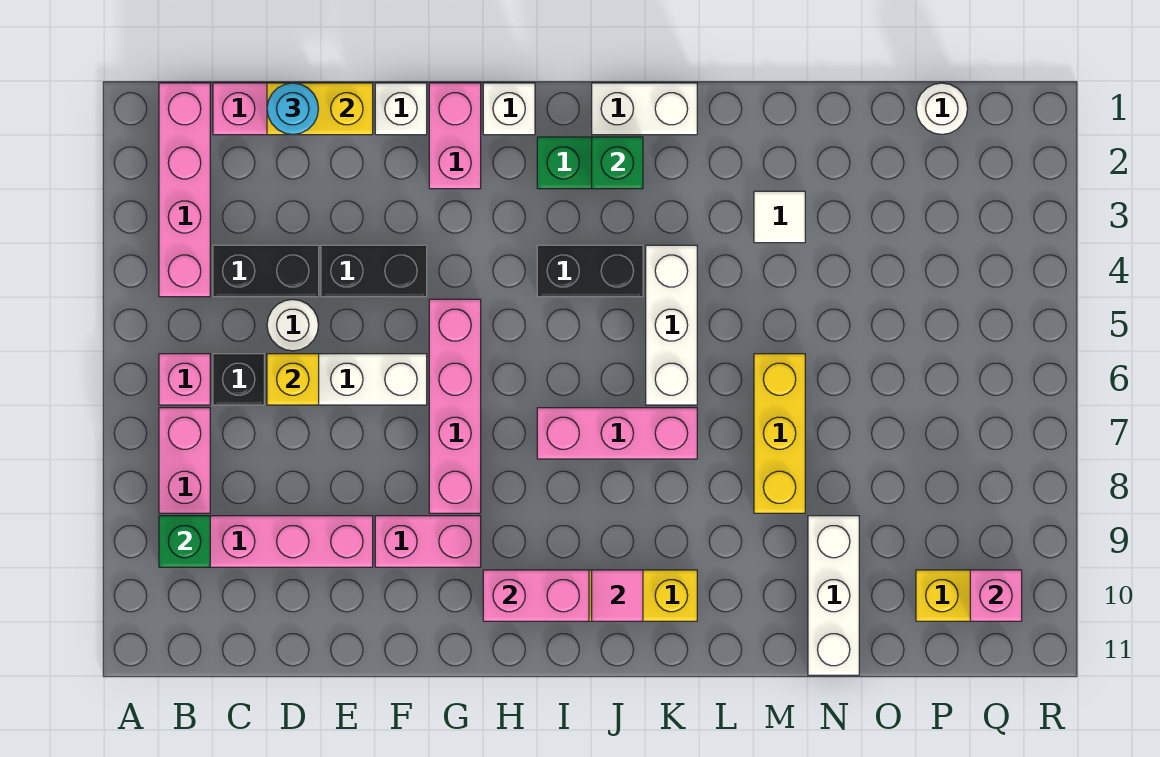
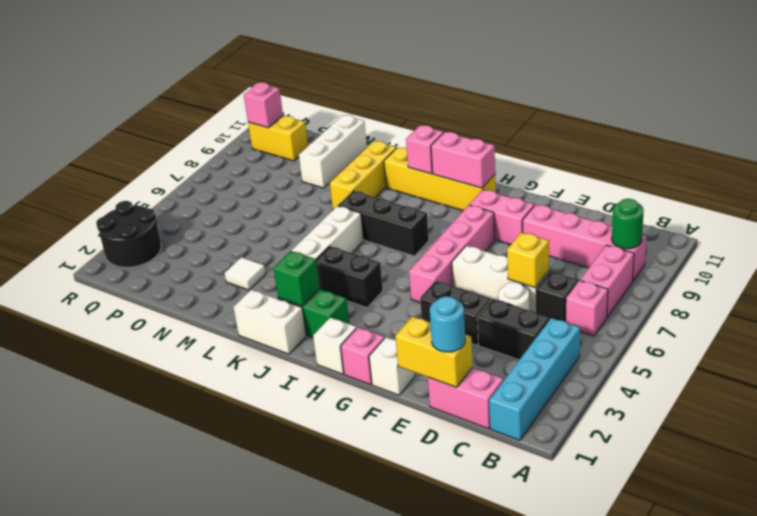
pink 1x4 brick [159,83,210,297] -> cyan 1x4 brick [489,318,580,440]
green 1x1 brick [159,516,210,567] -> green 1x1 round brick [612,199,644,249]
pink 1x2 brick [429,83,481,189] -> pink 1x1 brick [341,327,385,385]
pink 1x3 brick [537,408,697,459] -> black 1x3 brick [338,191,429,256]
pink 1x1 tile [592,570,643,621] -> pink 1x1 brick [406,125,443,174]
yellow 1x3 brick [754,354,805,513] -> yellow 1x3 brick moved to [330,141,397,210]
white 1x1 round brick [916,83,968,134] -> none
none -> black 2x2 round brick [96,201,161,267]

